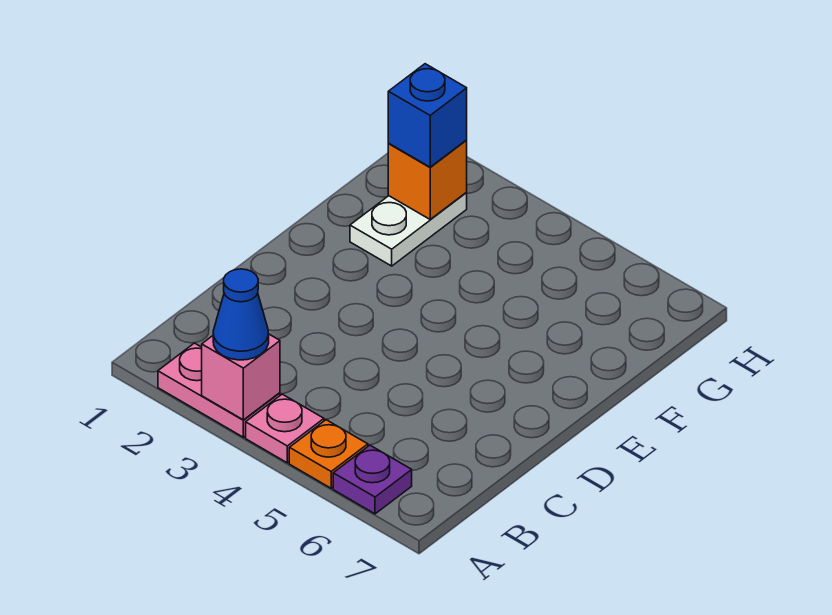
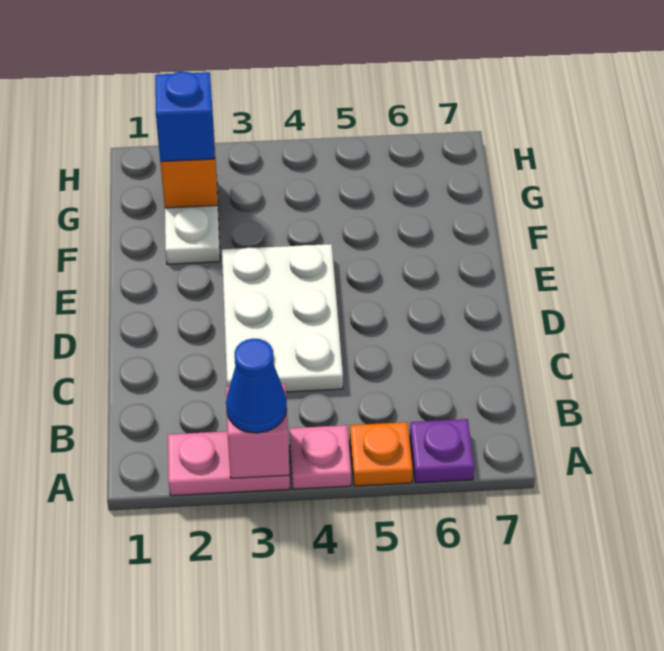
none -> white 2x3 plate [222,244,343,392]

